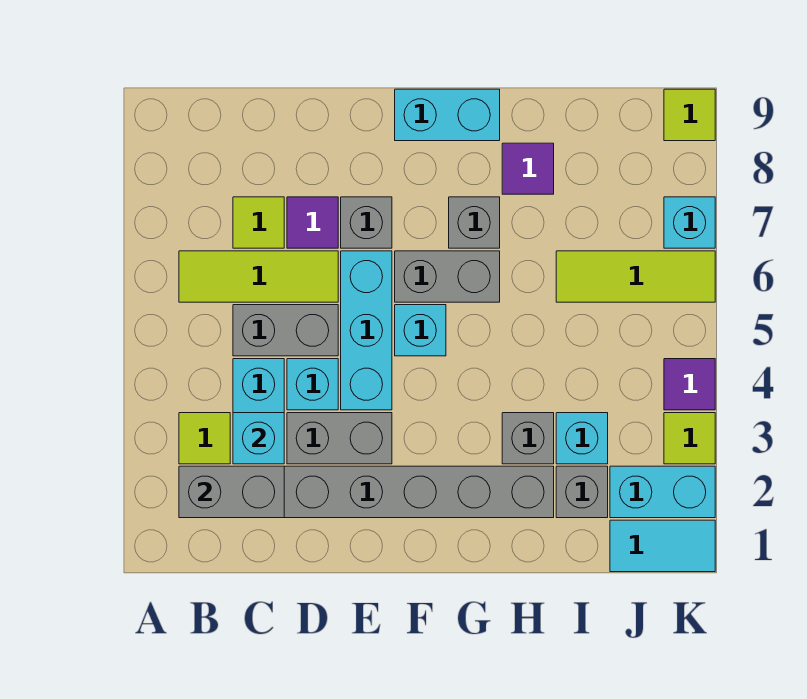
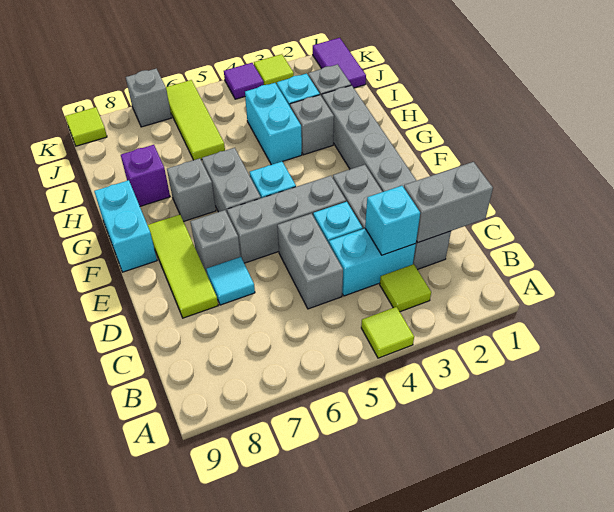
grey 1x2 brick [179,466,284,518] -> grey 1x2 brick turned to [404,162,493,243]
lime 1x3 tile [179,251,338,302] -> lime 1x3 tile moved to [148,215,218,318]
lime 1x1 tile [233,197,284,248] -> lime 1x1 tile moved to [361,307,414,358]
purple 1x1 tile [287,197,338,248] -> cyan 1x1 tile [207,257,255,305]
cyan 1x3 brick [341,251,392,410] -> grey 1x3 brick [227,176,346,263]
purple 1x1 tile [502,143,554,194] -> purple 1x1 brick [121,145,170,206]
cyan 1x2 tile [610,520,715,572] -> purple 1x2 tile [313,38,366,88]
cyan 1x2 brick [610,466,715,518] -> cyan 1x2 brick moved to [245,83,302,165]
cyan 1x1 brick [664,197,715,248] -> grey 1x1 brick [126,69,172,127]

